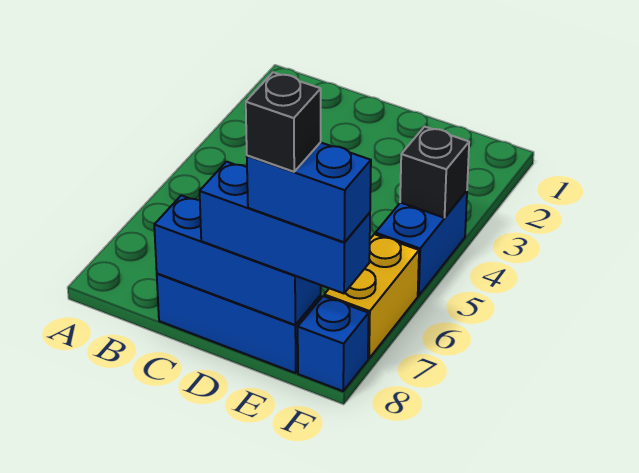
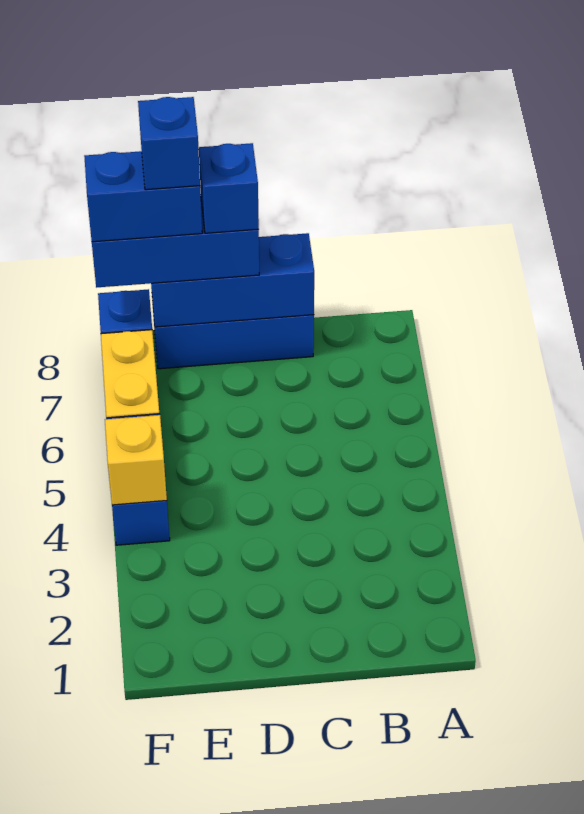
none -> blue 1x1 brick [199,143,259,233]
black 1x1 brick [246,72,321,172] -> blue 1x1 brick [138,97,200,190]
black 1x1 brick [400,127,469,218] -> yellow 1x1 brick [105,415,167,505]

